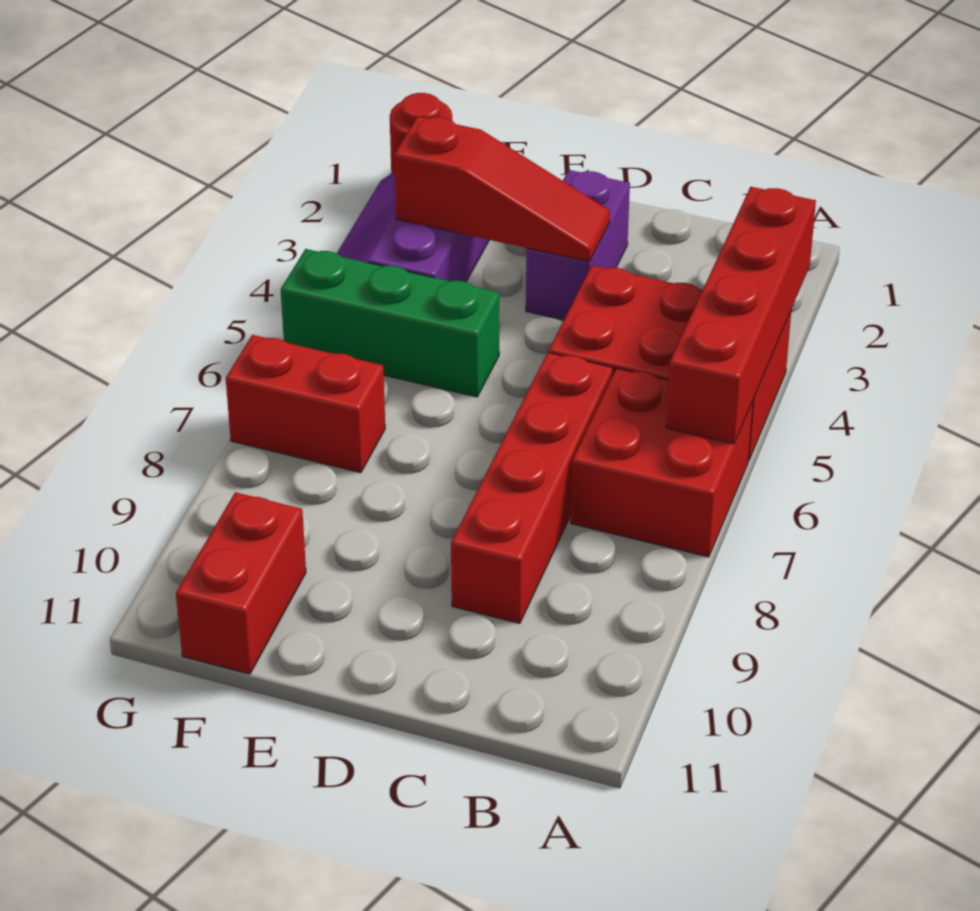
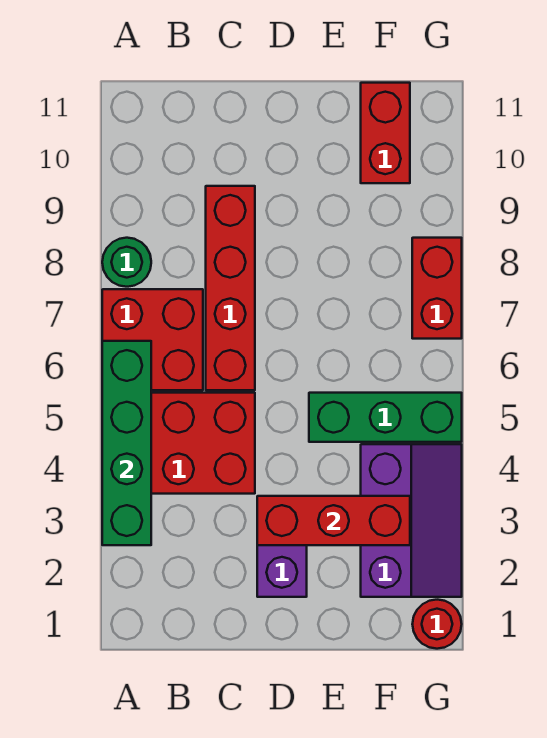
red 1x4 brick [666,187,816,444] -> green 1x4 brick [102,341,151,545]
none -> green 1x1 round brick [102,238,151,287]
red 1x3 slope [394,116,610,262] -> red 1x3 brick [257,496,410,545]
red 1x2 brick [226,335,385,473] -> red 1x2 brick turned to [412,238,462,339]

